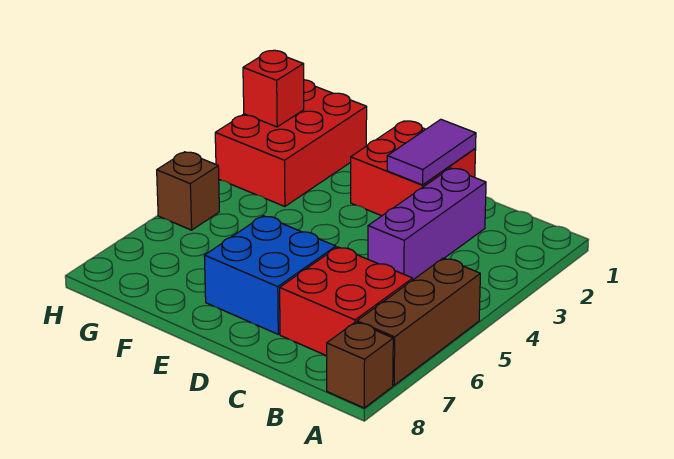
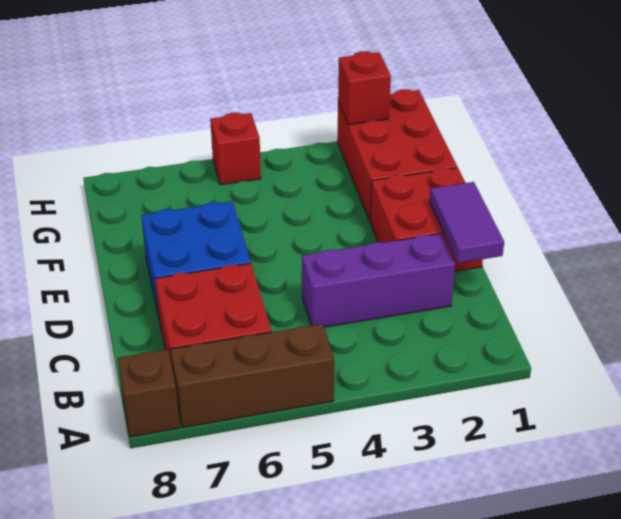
purple 1x2 tile [387,119,476,185] -> purple 1x2 tile turned to [430,182,504,263]
red 2x3 brick [215,80,367,206] -> red 2x3 brick turned to [337,89,457,221]
brown 1x1 brick [157,152,219,230] -> red 1x1 brick [210,113,261,185]

